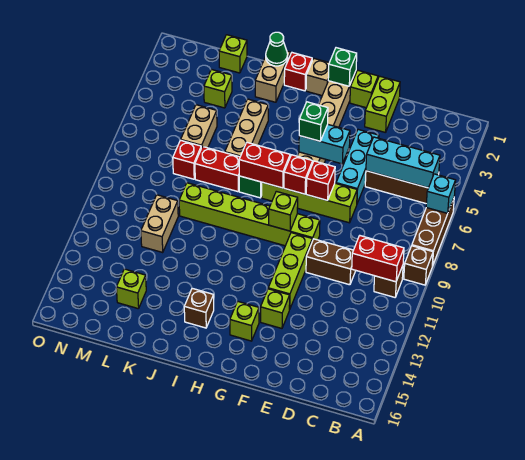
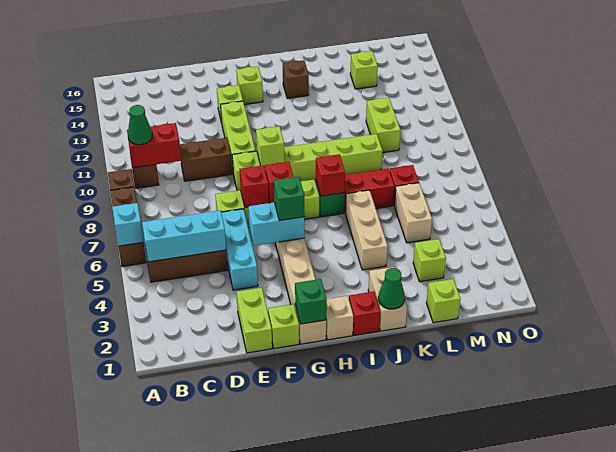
none -> green 1x1 cone [127,105,152,145]
red 1x2 brick [239,143,290,188] -> red 1x1 brick [316,154,345,196]
tan 1x2 brick [141,195,178,252] -> lime 1x2 brick [366,98,400,153]

